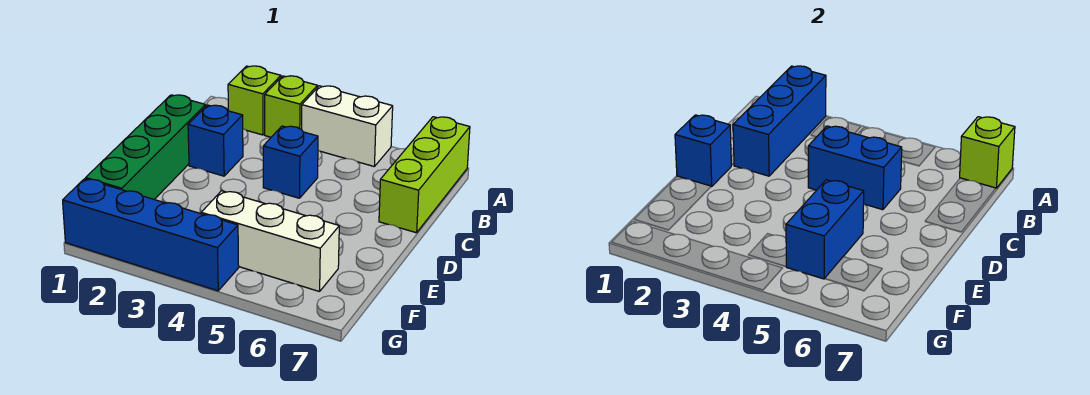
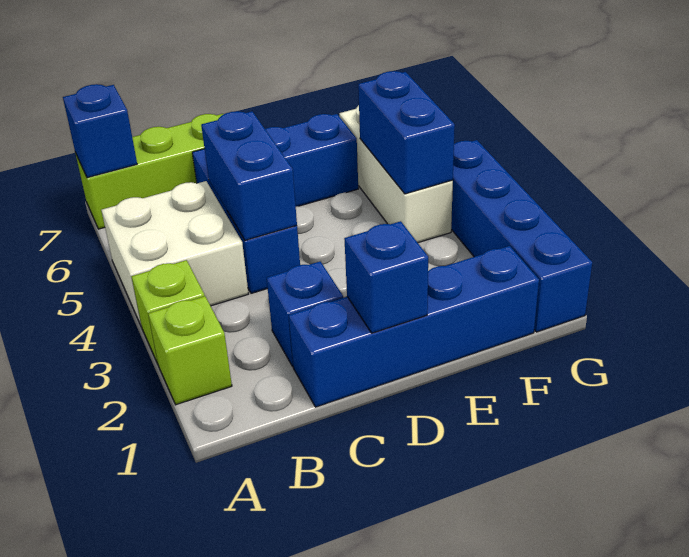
blue 1x3 brick [733,66,826,176] -> blue 1x3 brick moved to [192,114,358,215]
white 1x2 brick [302,86,393,166] -> white 2x2 brick [101,181,248,327]
lime 1x1 brick [960,117,1015,188] -> blue 1x1 brick [63,84,137,178]
green 1x4 brick [86,95,206,199] -> blue 1x4 brick [289,246,539,407]
blue 1x2 brick [786,180,864,279] -> blue 1x2 brick turned to [358,71,455,194]

